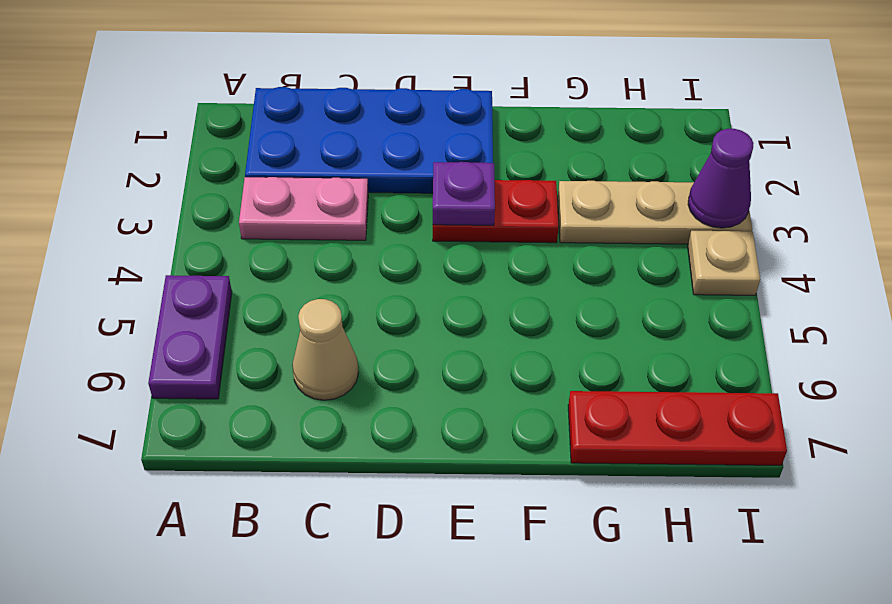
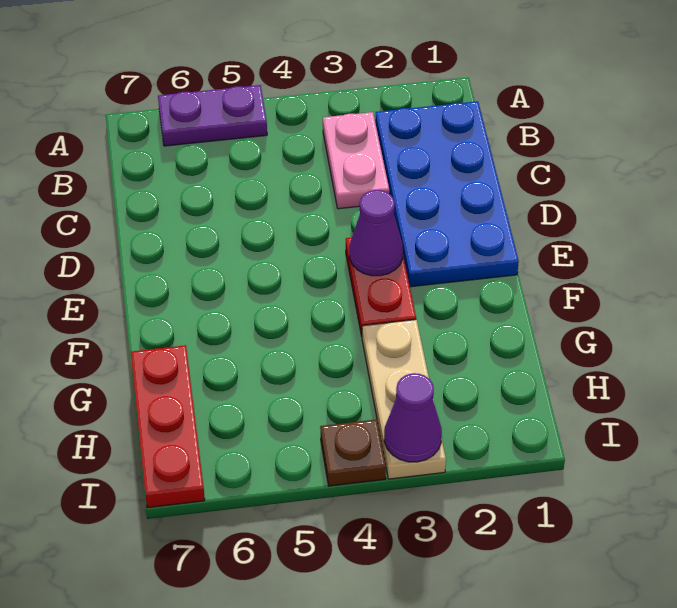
tan 1x1 cone [292,299,358,400] -> none
purple 1x1 plate [433,162,495,225] -> purple 1x1 cone [350,190,403,276]
tan 1x1 plate [688,231,760,295] -> brown 1x1 plate [320,419,386,486]

